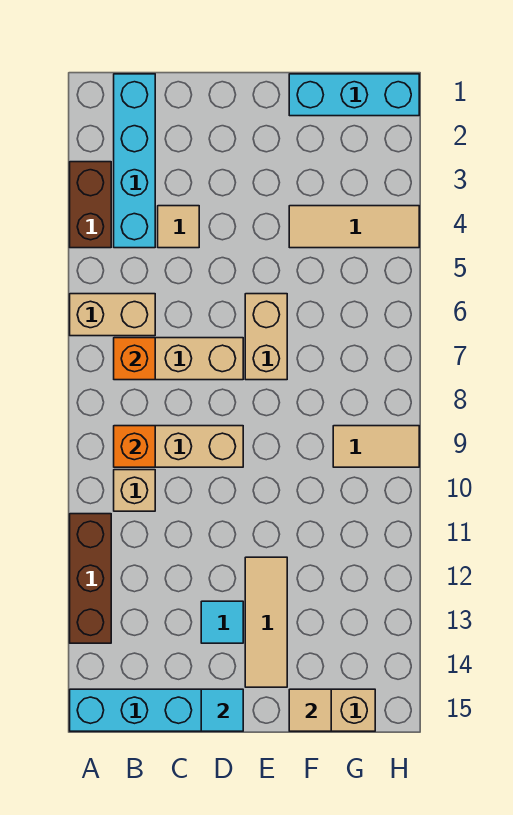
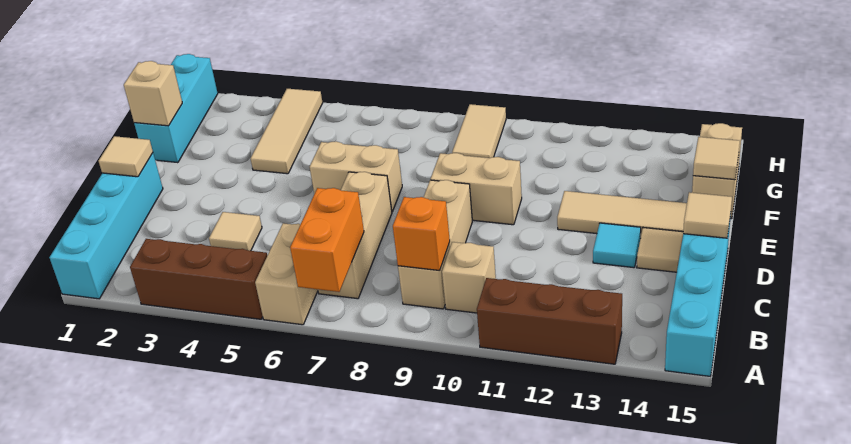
brown 1x2 brick [70,162,111,248] -> brown 1x3 brick [130,239,267,319]
cyan 1x4 brick [114,74,155,248] -> cyan 1x4 brick turned to [49,153,163,299]
orange 1x1 brick [114,338,155,380] -> orange 1x2 brick [290,188,364,292]
none -> tan 1x1 tile [99,136,153,177]
none -> tan 1x1 tile [637,228,683,272]
cyan 1x1 tile [201,689,243,731] -> tan 1x1 tile [683,192,732,238]
none -> tan 1x2 brick [431,153,522,225]
none -> tan 1x1 brick [124,61,182,126]

